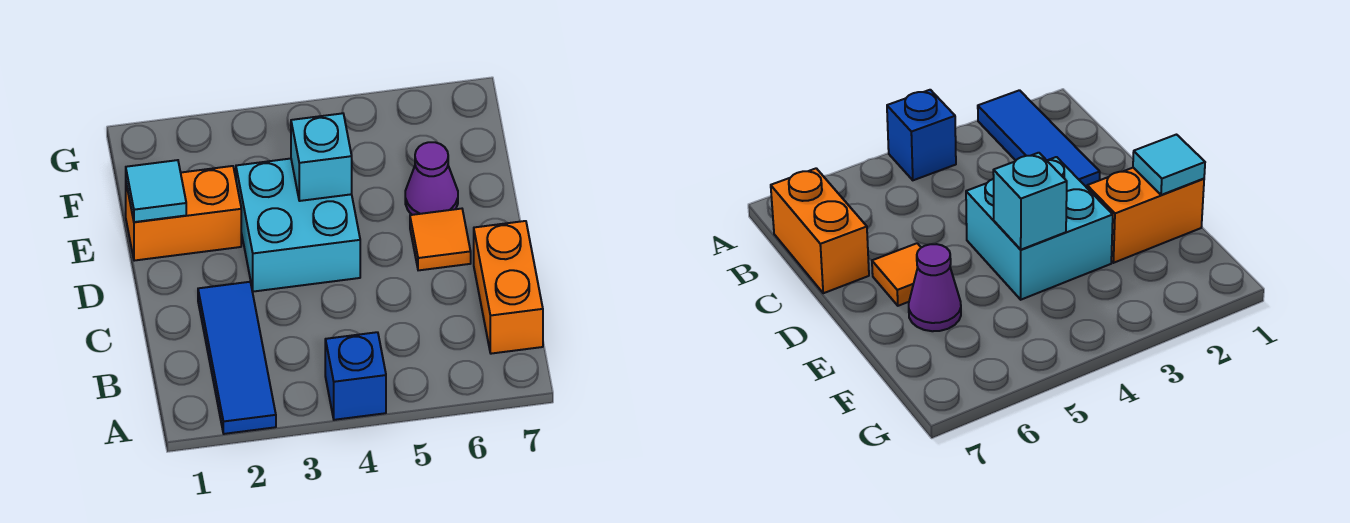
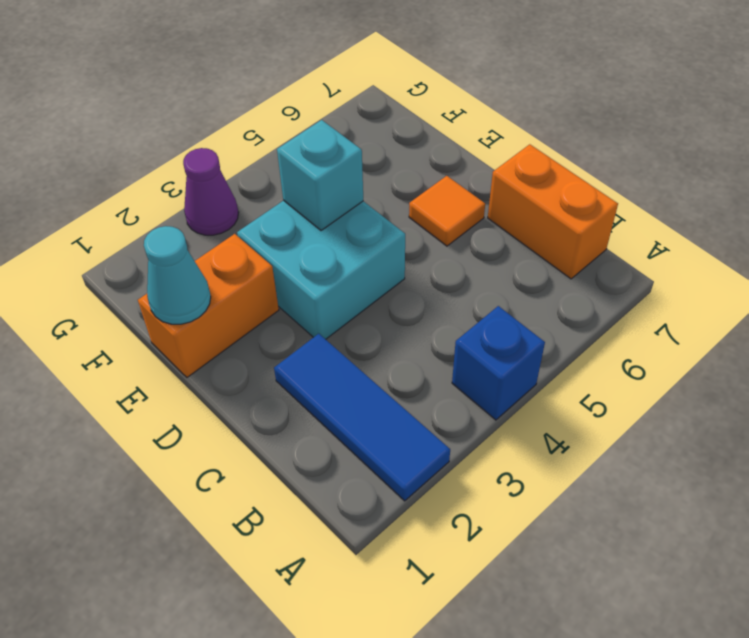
cyan 1x1 tile [126,160,186,222] -> cyan 1x1 cone [144,226,211,324]
purple 1x1 cone [405,142,458,215] -> purple 1x1 cone moved to [183,148,239,235]

